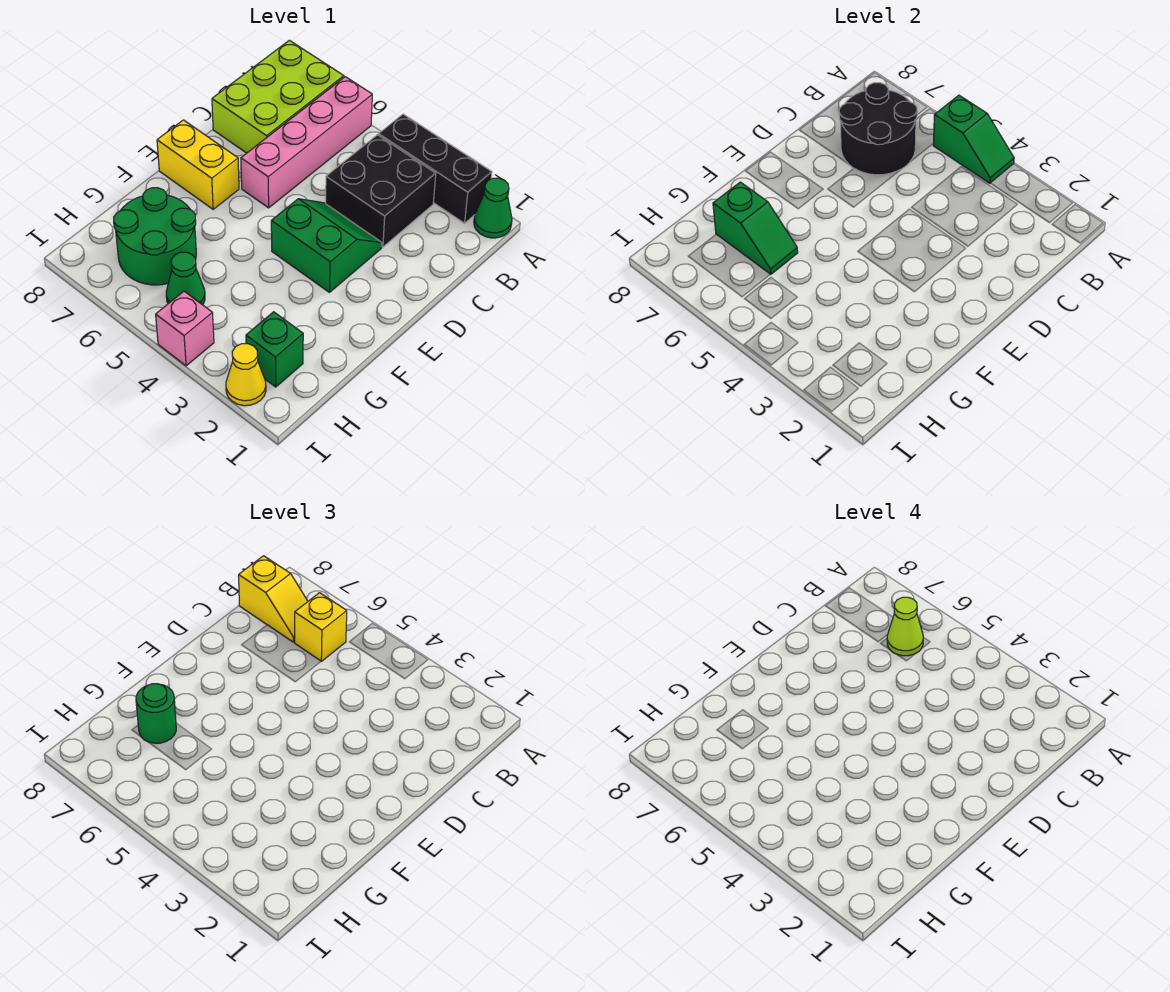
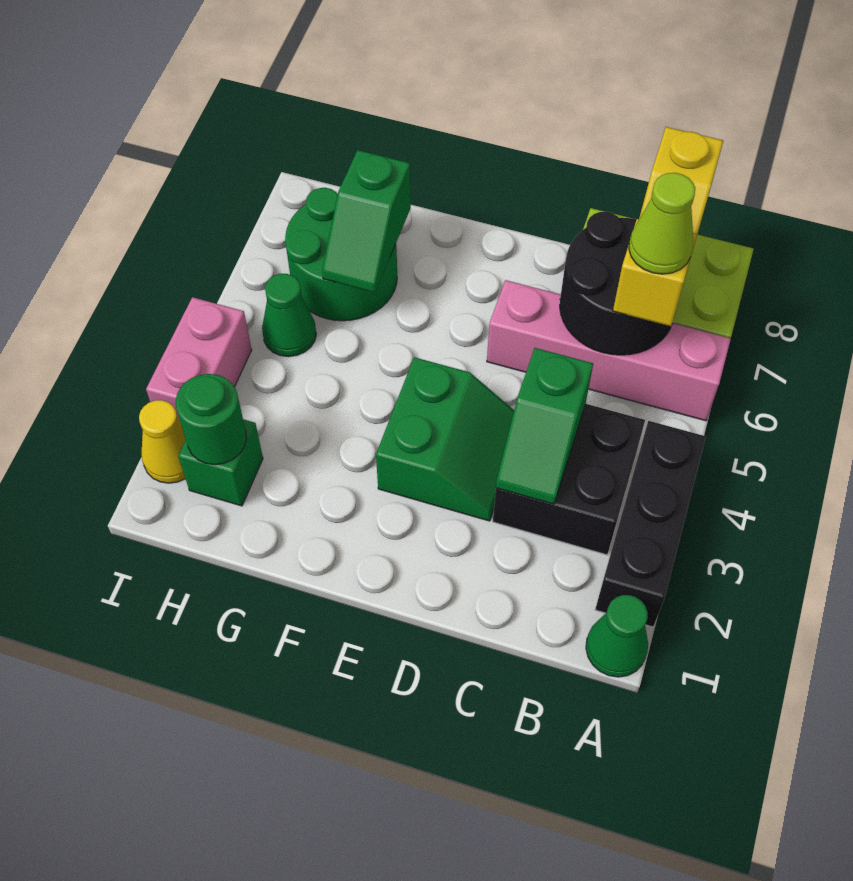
green 1x2 slope [933,95,1014,183] -> green 1x2 slope moved to [496,348,593,504]
yellow 1x2 brick [157,120,239,209] -> none
green 1x1 round brick [136,684,176,743] -> green 1x1 round brick moved to [176,374,247,465]
pink 1x1 brick [156,291,214,366] -> pink 1x2 brick [146,297,252,421]

